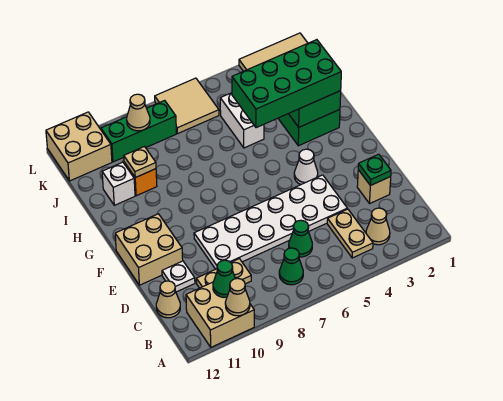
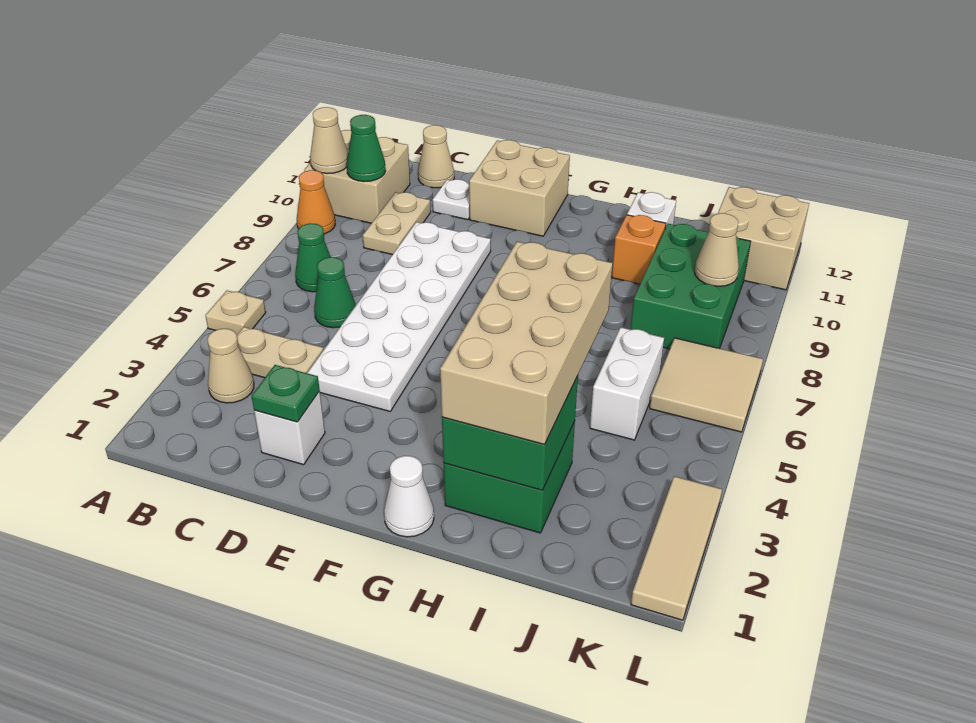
none -> orange 1x1 cone [297,170,335,234]
tan 1x1 brick [357,170,391,203] -> white 1x1 brick [254,391,325,465]
white 1x1 cone [294,149,318,184] -> white 1x1 cone moved to [384,456,434,537]
green 2x4 brick [232,40,341,128] -> tan 2x4 brick [440,242,612,444]
white 1x2 brick [220,93,264,148] -> white 1x2 brick turned to [590,327,664,440]
tan 1x1 plate [124,147,156,178] -> tan 1x1 plate moved to [205,291,266,335]
green 1x3 brick [101,100,176,162] -> green 2x3 brick [631,224,751,349]

